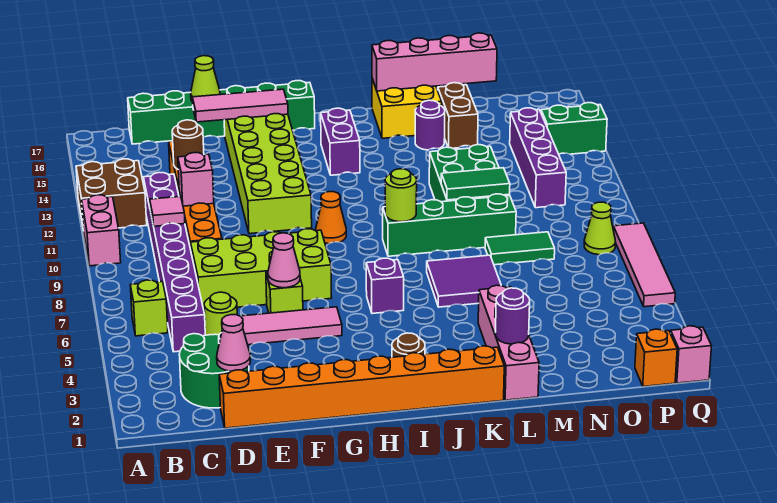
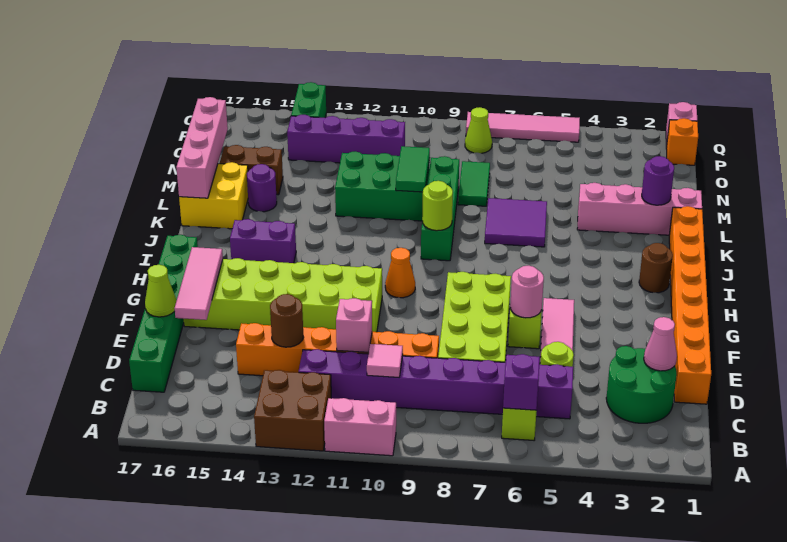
pink 1x1 cone [268,233,300,288] -> pink 1x1 round brick [510,266,544,318]
purple 1x1 brick [366,258,404,314] -> purple 1x1 brick moved to [503,354,540,410]

